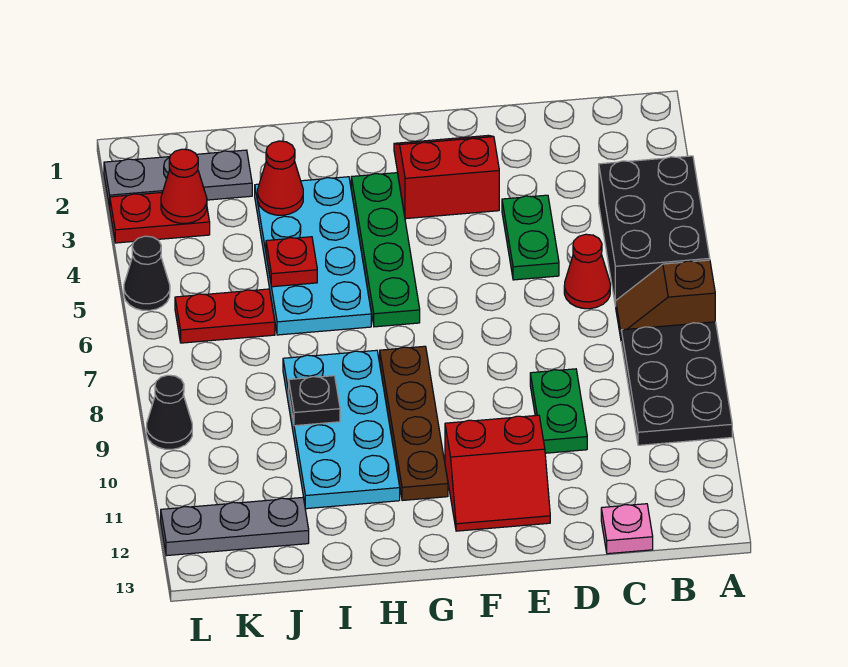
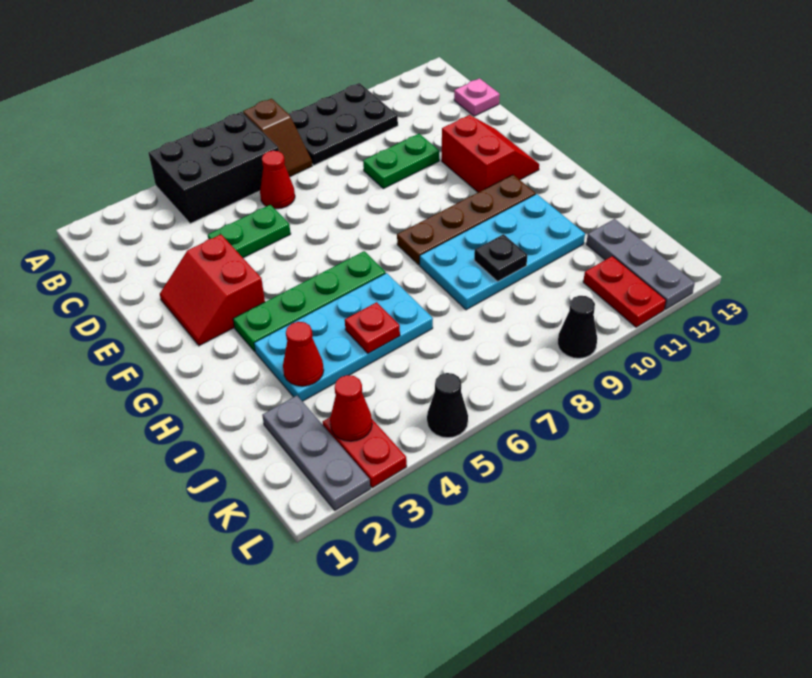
red 1x2 plate [175,289,275,343] -> red 1x2 plate moved to [583,256,666,327]

